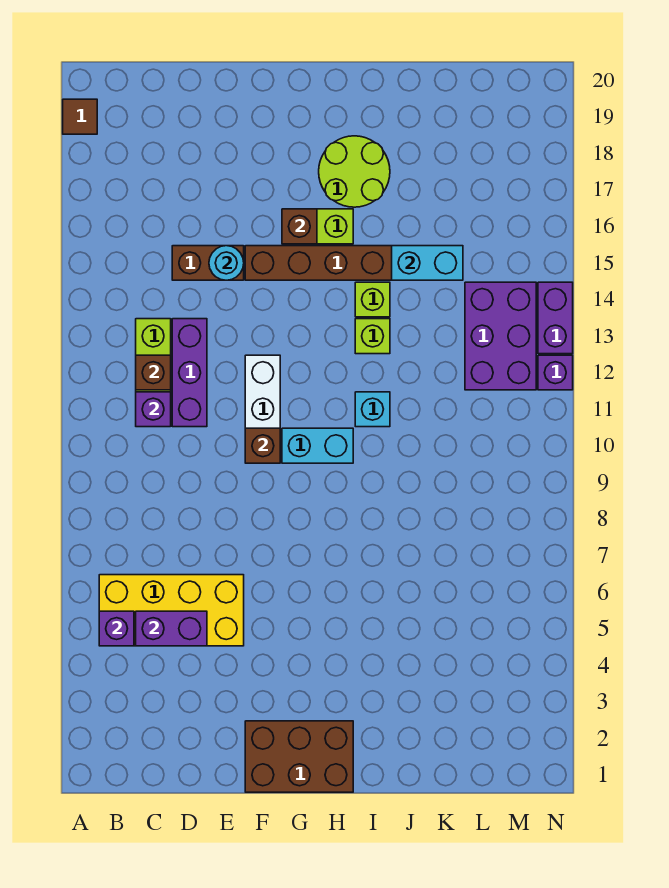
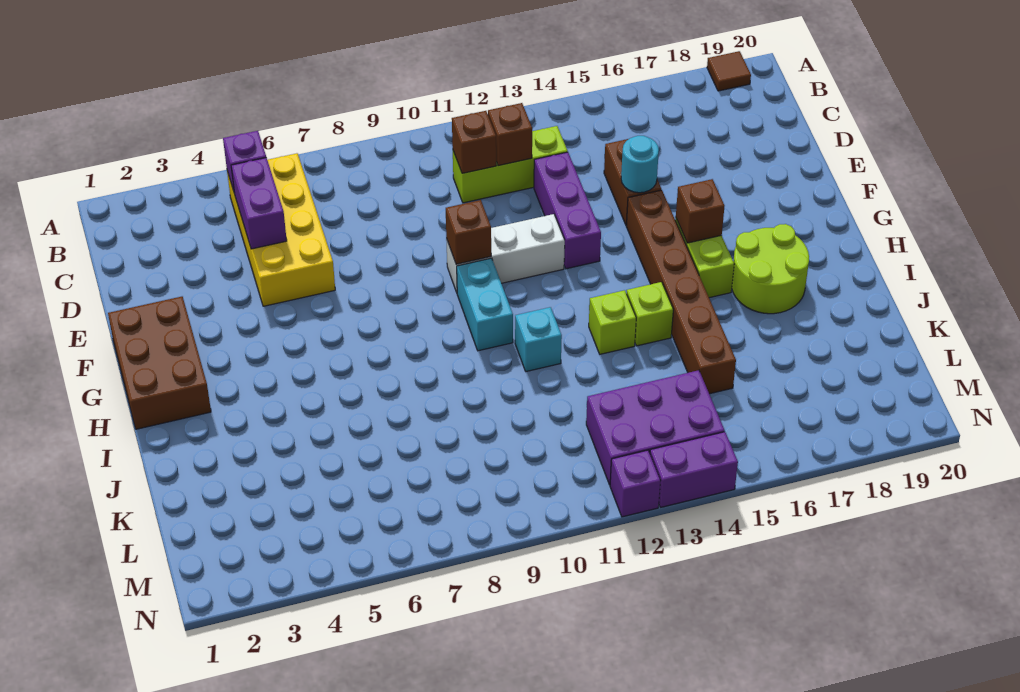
purple 1x1 brick [136,392,171,427] -> brown 1x1 brick [452,111,496,173]
purple 1x3 brick [172,319,207,427] -> purple 1x3 brick turned to [534,152,601,269]
cyan 1x2 brick [392,246,463,280] -> none

